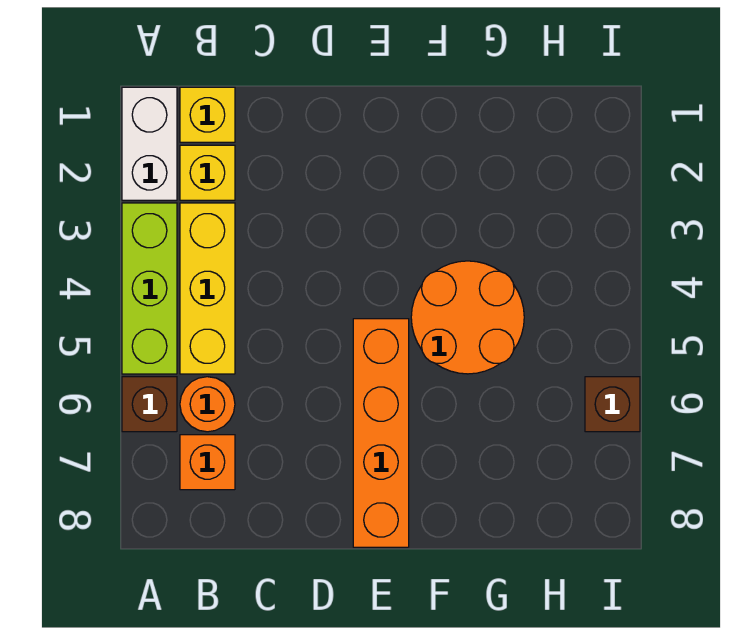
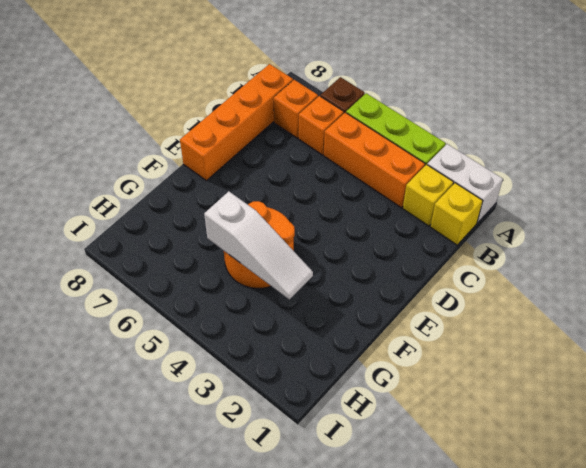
yellow 1x3 brick [180,203,235,374] -> orange 1x3 brick [324,112,425,208]
orange 1x1 round brick [180,377,235,432] -> orange 1x1 brick [299,96,344,155]
orange 1x4 brick [353,319,409,547] -> orange 1x4 brick turned to [180,64,293,181]
none -> white 1x3 slope [204,191,313,299]
brown 1x1 brick [585,377,640,432] -> none

